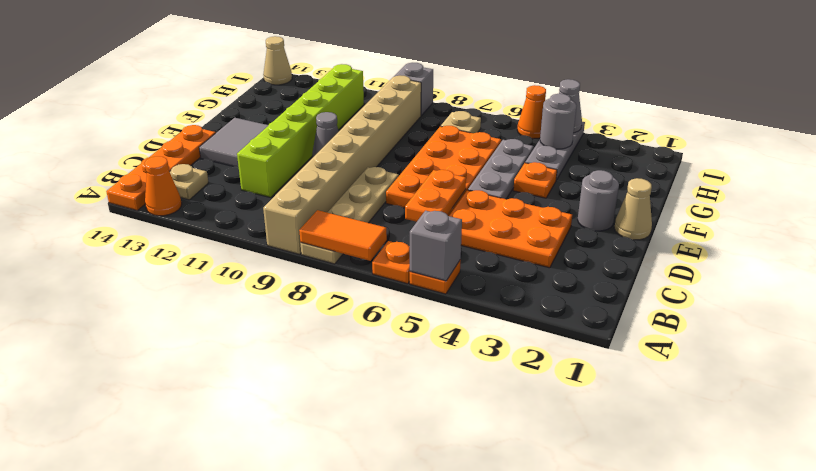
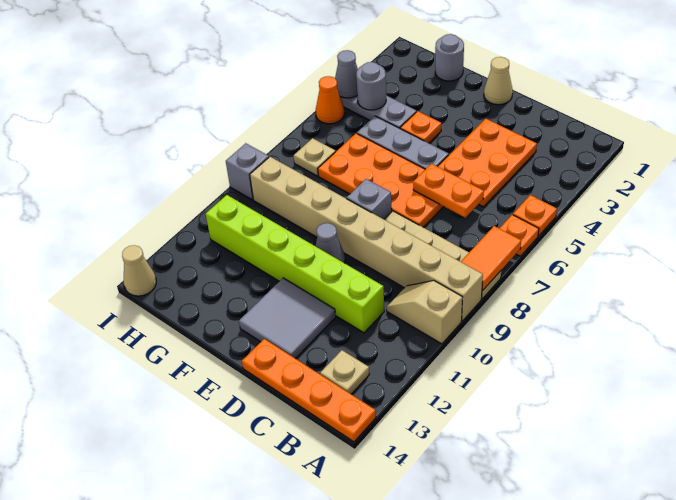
grey 1x1 brick [410,211,462,281] -> grey 1x1 brick moved to [347,179,392,219]
none -> tan 1x2 slope [387,281,462,344]
orange 1x1 cone [145,156,182,216] -> none
grey 1x1 round brick [578,170,619,231] -> grey 1x1 round brick moved to [435,34,464,81]

